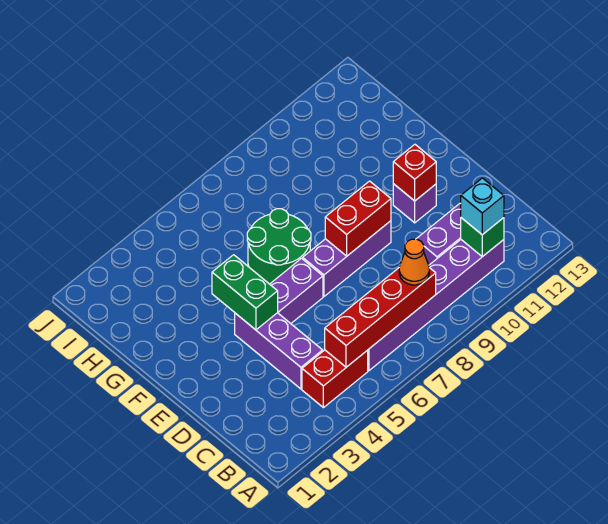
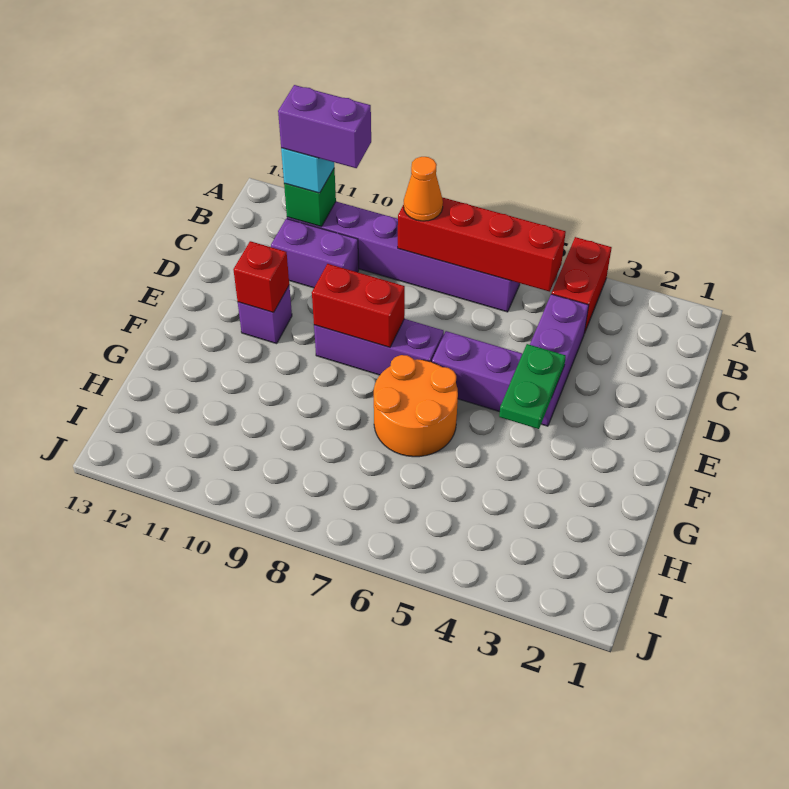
red 1x2 brick [302,350,368,408] -> red 1x2 brick turned to [552,237,612,334]
none -> purple 1x2 brick [278,85,371,168]
green 1x2 brick [212,255,278,330] -> green 1x2 plate [499,344,566,429]
green 2x2 round brick [247,209,311,284] -> orange 2x2 round brick [374,355,458,457]

